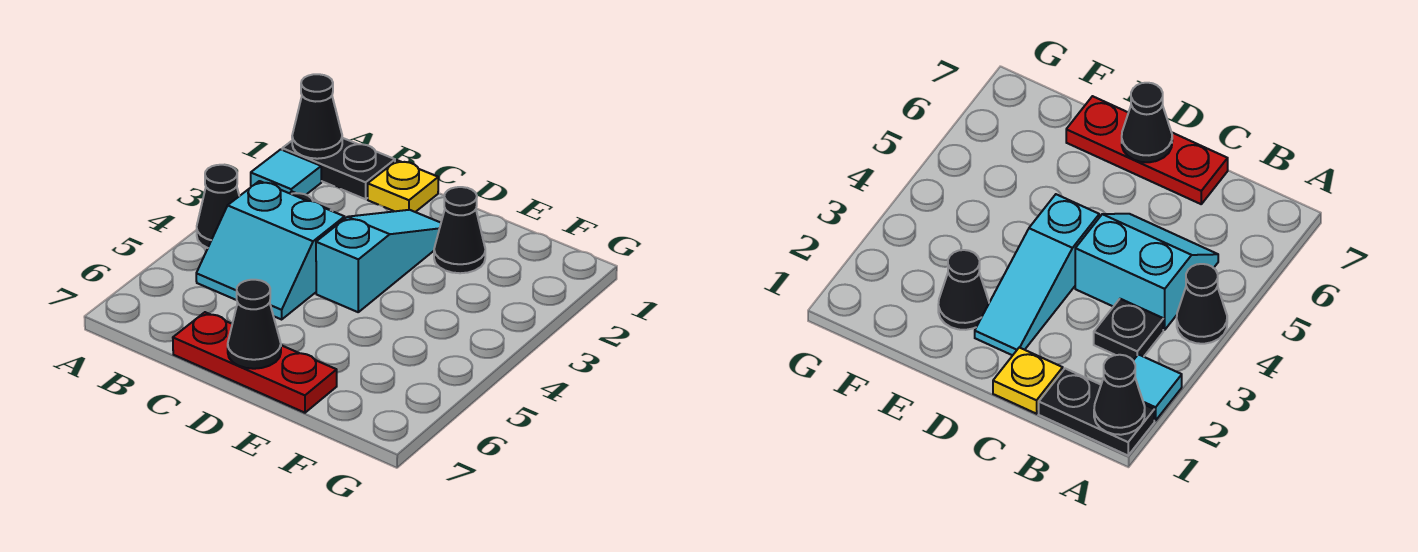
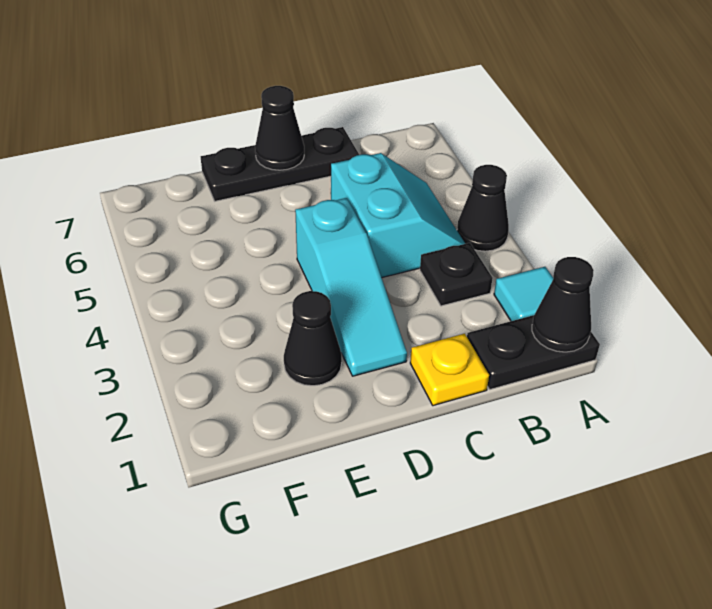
cyan 2x2 slope [196,181,345,319] -> cyan 2x2 slope turned to [331,153,465,278]
red 1x3 plate [173,312,337,413] -> black 1x3 plate [201,127,359,201]

